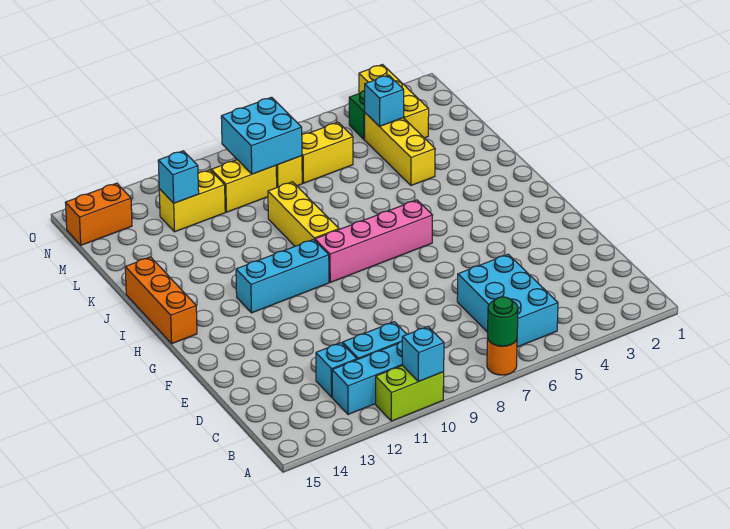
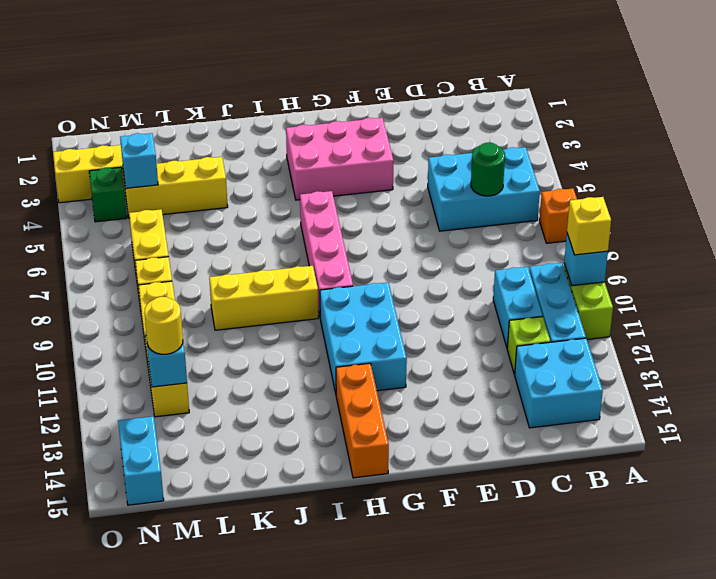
orange 1x1 round brick [487,338,517,375] -> orange 1x1 brick [539,188,577,243]
green 1x1 round brick [488,297,518,346] -> green 1x1 round brick moved to [471,143,505,196]
none -> yellow 1x1 brick [567,197,611,255]
cyan 1x1 brick [316,343,357,397] -> lime 1x1 brick [507,317,550,374]
none -> pink 2x3 brick [286,118,393,200]
cyan 1x3 brick [236,240,329,313] -> cyan 2x3 brick [320,282,407,393]
orange 1x3 brick [125,257,197,344] -> orange 1x3 brick turned to [336,363,389,478]
cyan 2x2 brick [221,97,302,174] -> cyan 2x2 brick moved to [514,338,603,428]
none -> yellow 1x1 round brick [144,297,183,354]
orange 1x2 brick [65,183,132,245] -> cyan 1x2 brick [118,416,164,505]

